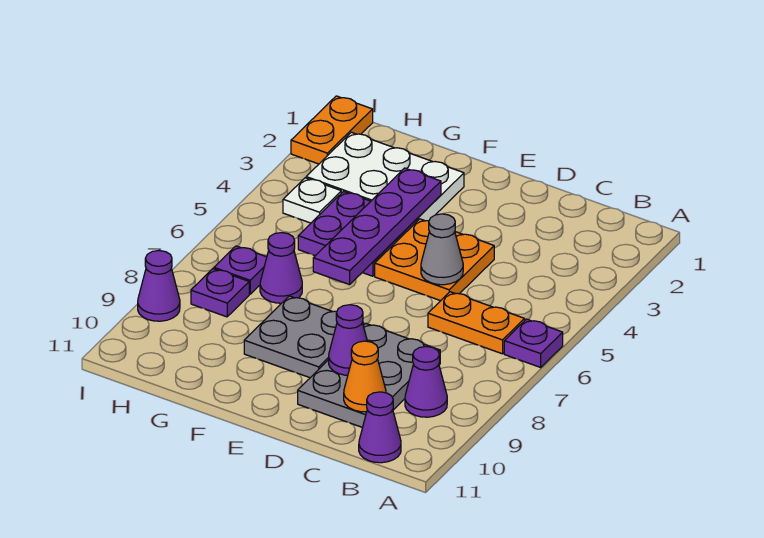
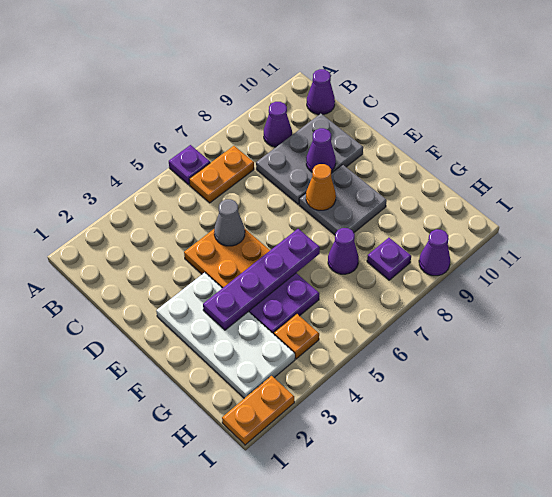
orange 1x2 plate [428,292,525,354] -> orange 1x2 plate turned to [189,146,254,203]
orange 1x1 cone [344,341,386,412] -> orange 1x1 cone moved to [306,164,336,210]
white 2x3 plate [306,132,464,221] -> white 2x4 plate [156,273,295,398]
white 1x1 plate [283,178,341,223] -> orange 1x1 plate [274,314,319,359]
purple 1x1 plate [214,246,267,294] -> none

